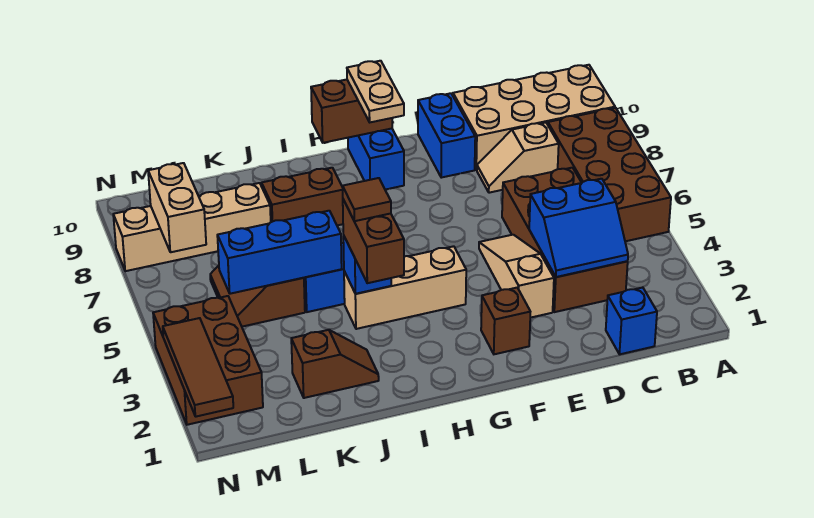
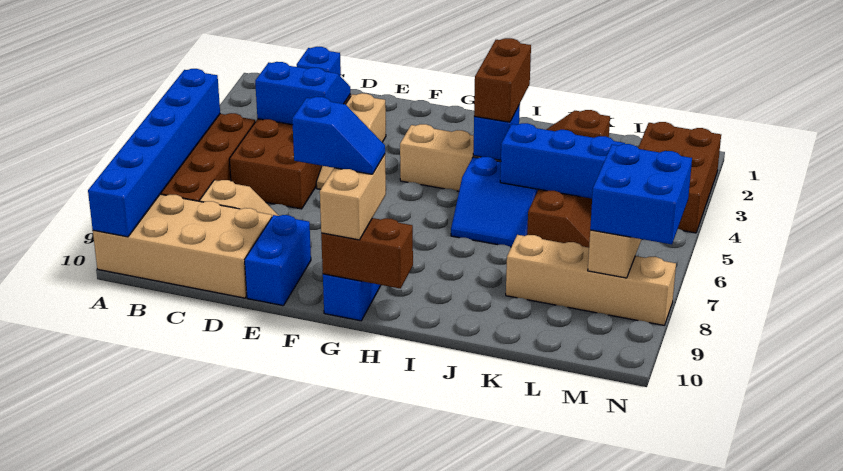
none -> blue 1x6 brick [88,69,220,237]
brown 1x1 brick [481,288,530,354] -> none
none -> blue 1x2 slope [292,97,385,174]
tan 1x2 plate [347,61,404,122] -> tan 1x2 brick [320,155,386,240]
brown 1x1 tile [342,178,391,221] -> none
brown 1x2 brick [262,168,343,225] -> none
none -> blue 2x2 brick [590,144,692,244]
brown 1x3 tile [163,318,233,417] -> none

